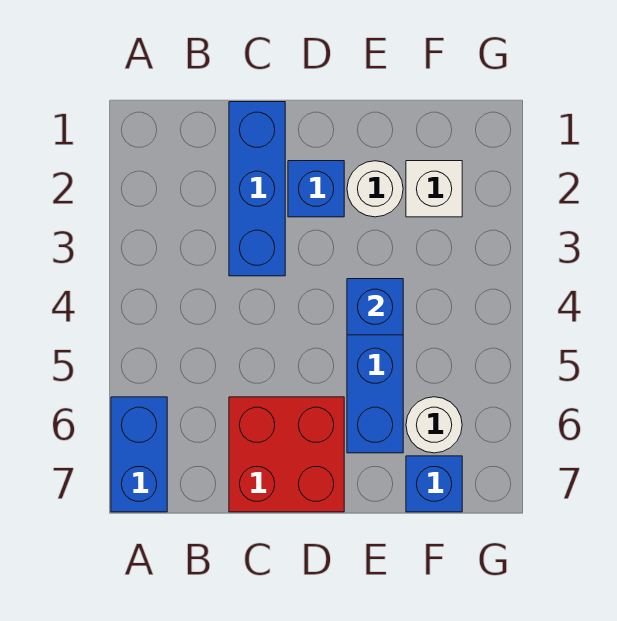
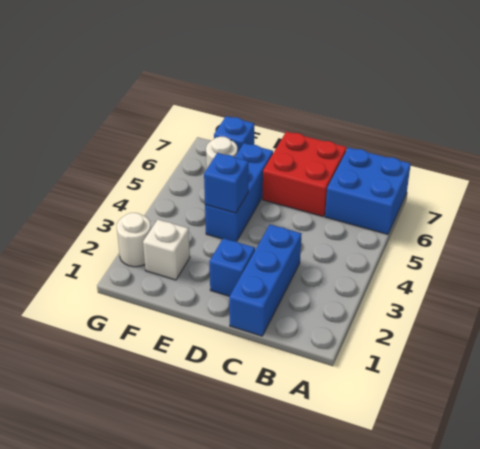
blue 1x2 brick [111,397,167,512] -> blue 2x2 brick [325,147,411,234]
white 1x1 round brick [347,161,403,217] -> white 1x1 round brick moved to [117,213,151,267]

